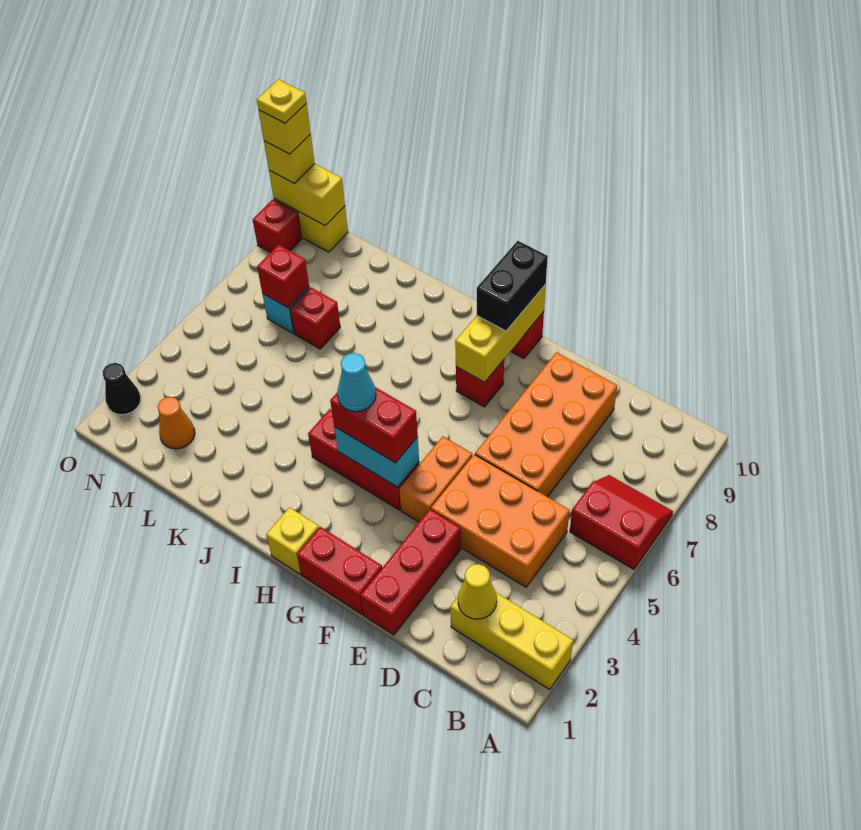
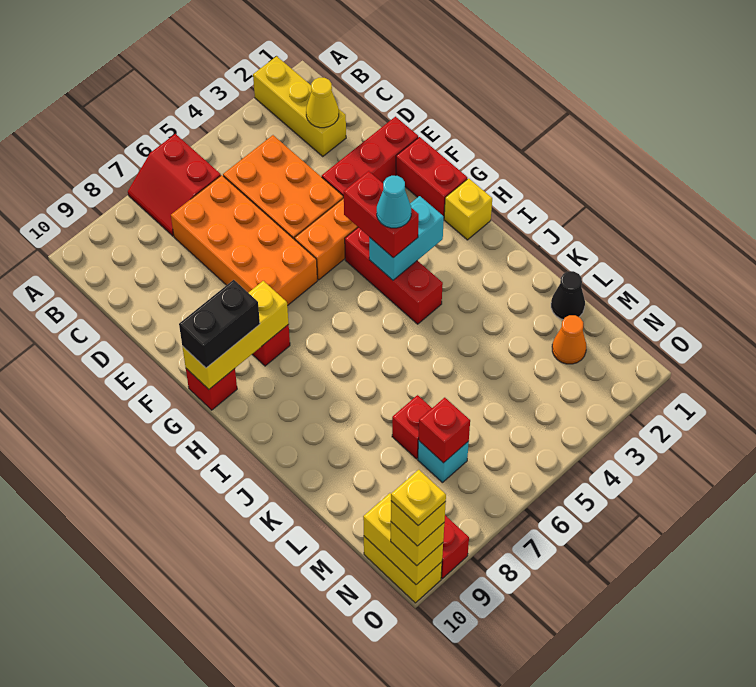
orange 2x4 brick [475,352,617,497] -> orange 2x4 brick turned to [171,175,317,306]
cyan 1x2 brick [334,427,419,487] -> cyan 1x2 brick turned to [369,196,444,280]
black 1x1 cone [103,363,141,415] -> black 1x1 cone moved to [551,271,585,320]

